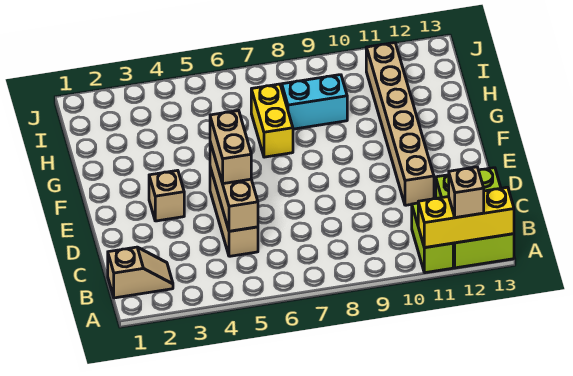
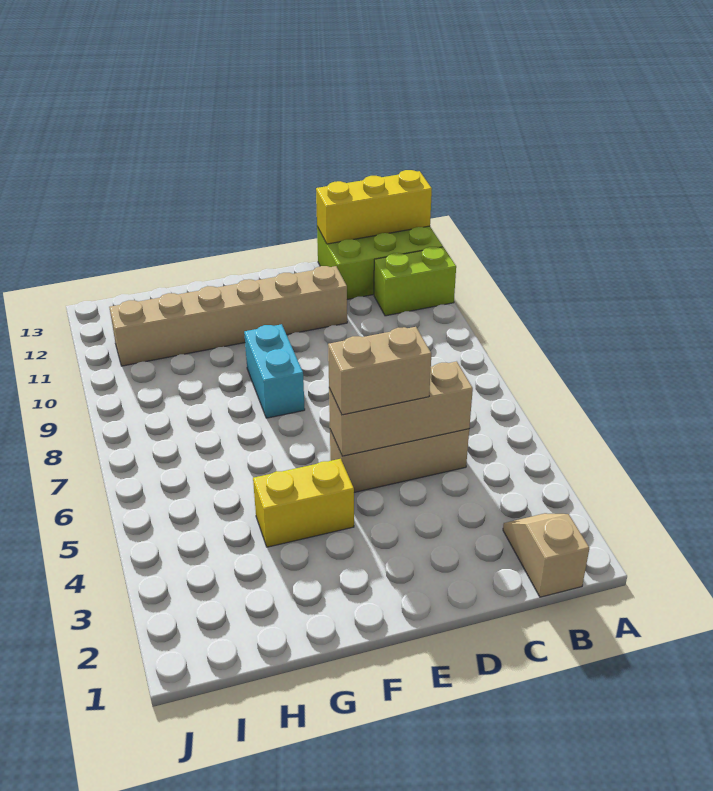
yellow 1x3 brick [418,187,514,248] -> yellow 1x3 brick turned to [316,170,432,244]
tan 1x1 brick [449,167,484,218] -> none
tan 1x1 brick [149,170,184,221] -> none
yellow 1x2 brick [251,84,293,157] -> yellow 1x2 brick moved to [253,459,354,547]
cyan 1x2 brick [282,75,347,129] -> cyan 1x2 brick moved to [244,324,305,418]

